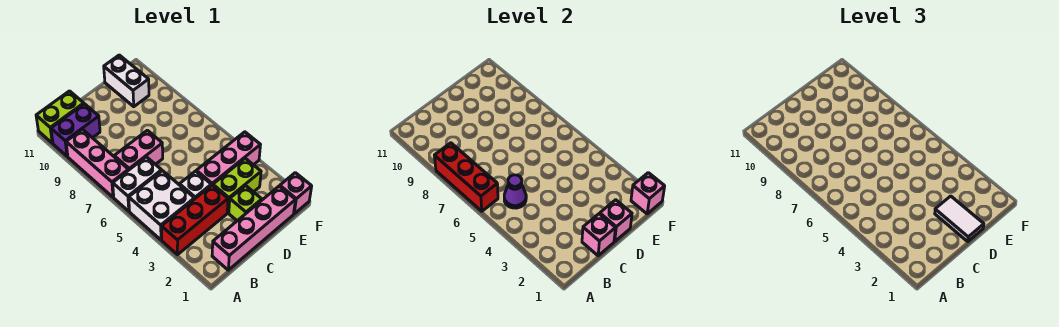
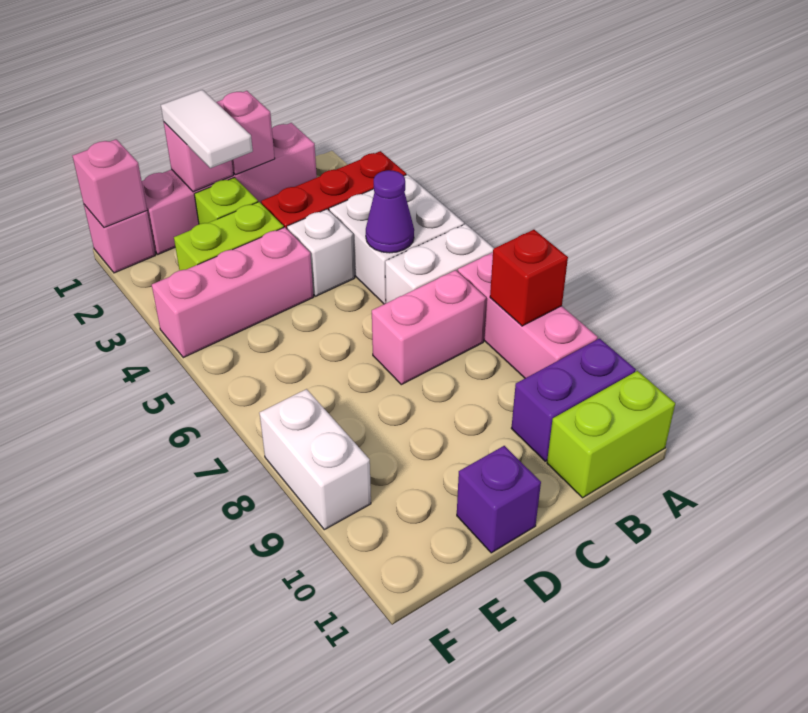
red 1x3 brick [434,143,498,211] -> red 1x1 brick [490,230,568,326]
none -> purple 1x1 brick [457,446,541,553]
white 1x2 brick [104,55,149,107] -> white 1x2 brick moved to [259,389,371,530]

